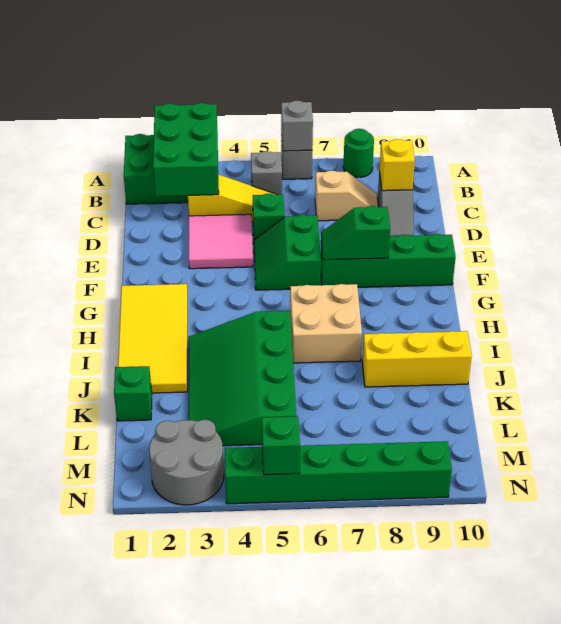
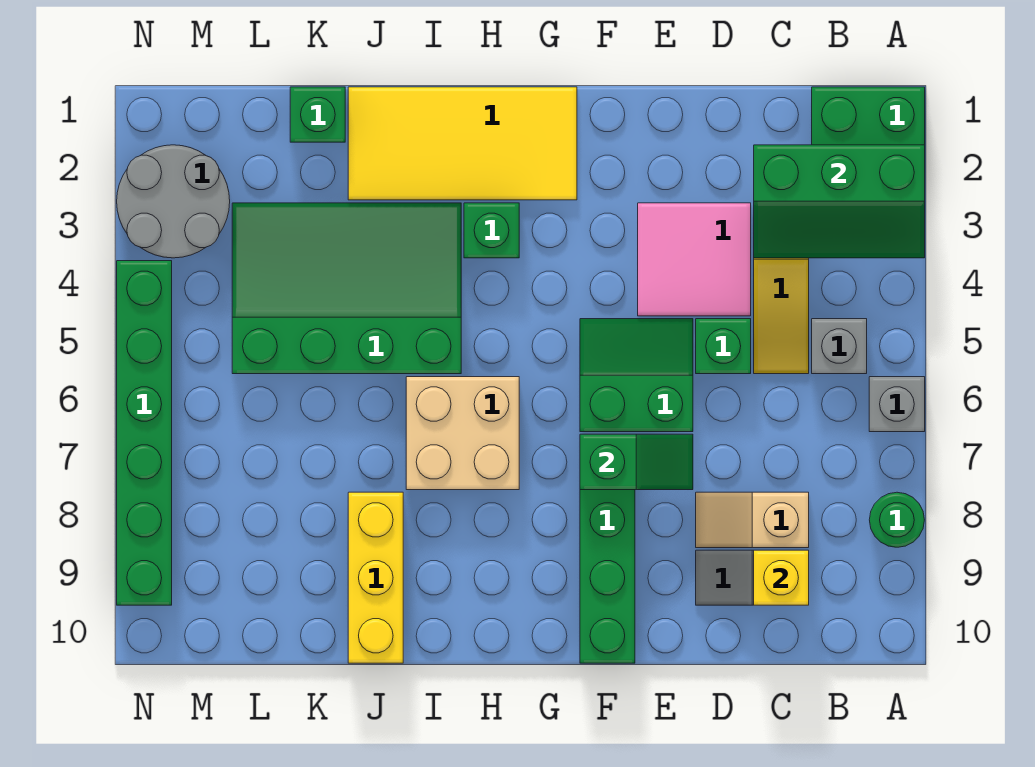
green 2x3 brick [153,103,219,196] -> green 2x3 slope [754,145,925,258]
grey 1x1 brick [281,100,313,151] -> none
tan 1x2 slope [315,170,378,221] -> tan 1x2 slope turned to [696,492,809,548]
green 1x2 slope [321,206,390,260] -> green 1x2 slope turned to [580,434,693,490]
green 1x1 brick [262,416,300,475] -> green 1x1 brick moved to [464,203,519,258]

